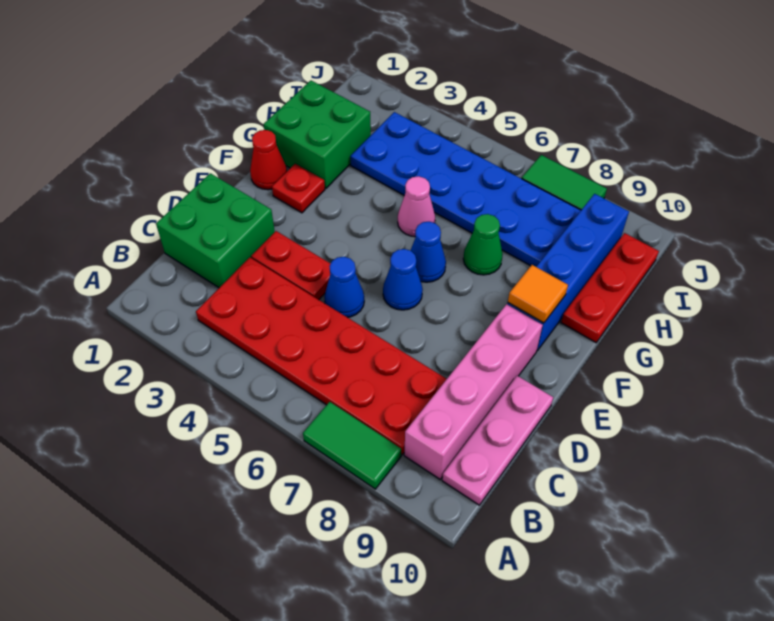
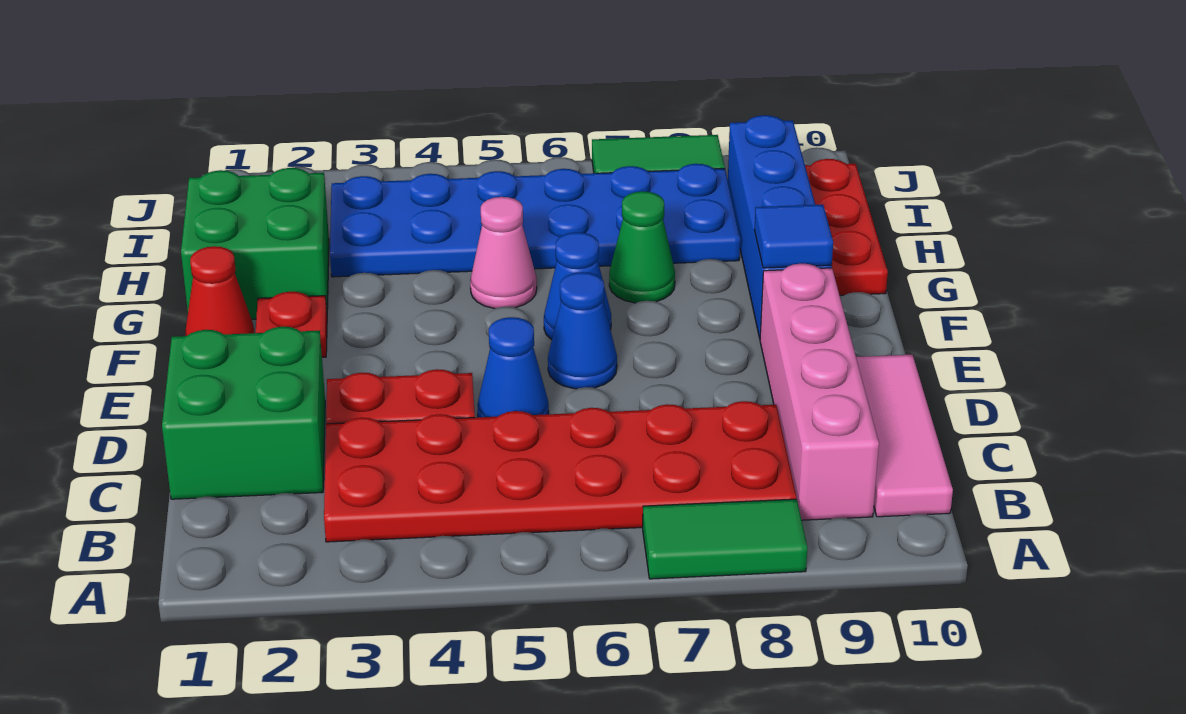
pink 1x3 plate [442,376,553,505] -> pink 1x3 tile [856,355,953,517]
orange 1x1 tile [508,265,568,323] -> blue 1x1 tile [754,204,833,268]

